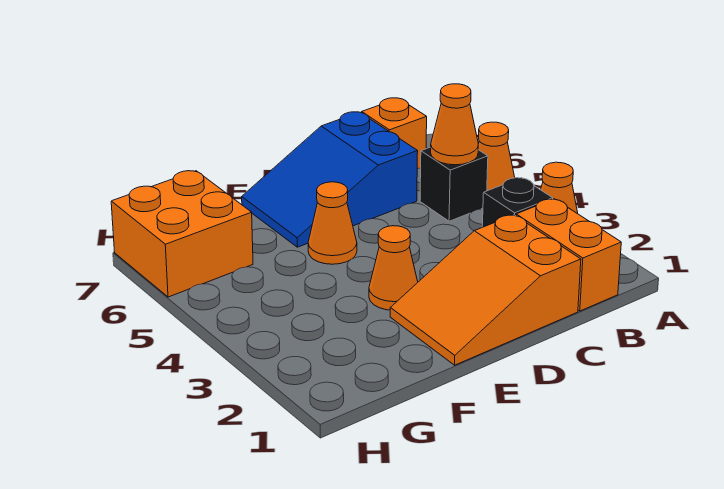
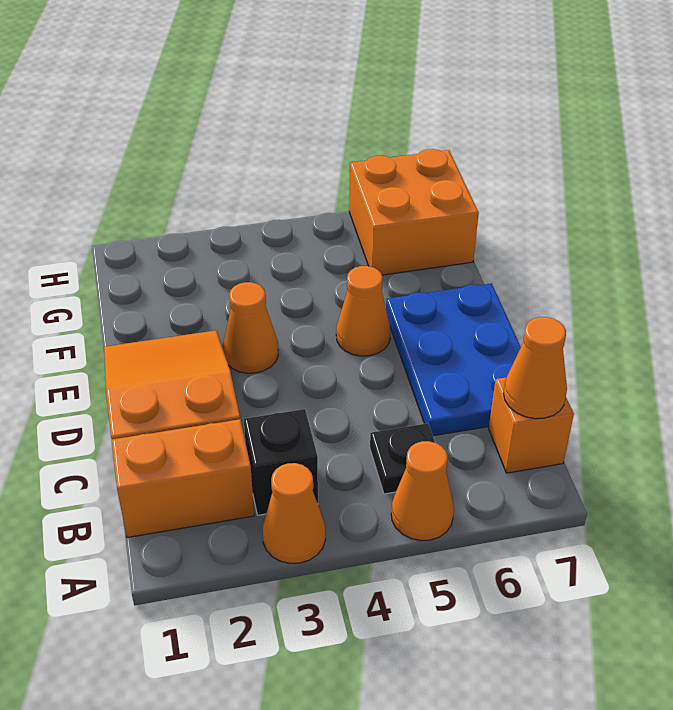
black 1x1 brick [420,147,488,221] -> black 1x1 plate [370,423,435,494]
orange 1x1 cone [431,84,478,165] -> orange 1x1 cone moved to [503,317,567,419]
blue 2x3 slope [242,112,418,247] -> blue 2x3 plate [386,283,521,436]

